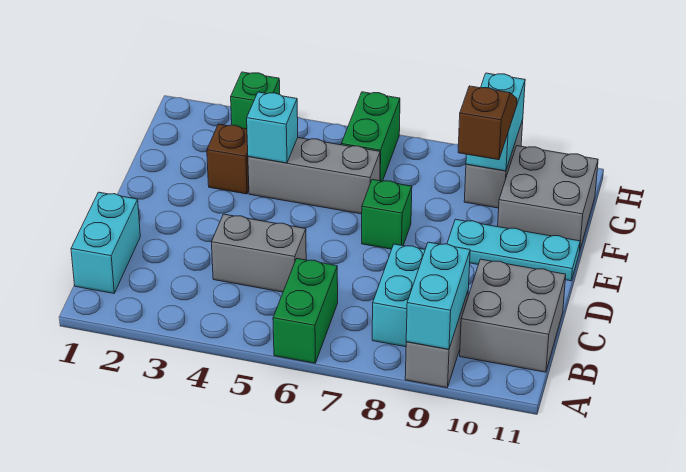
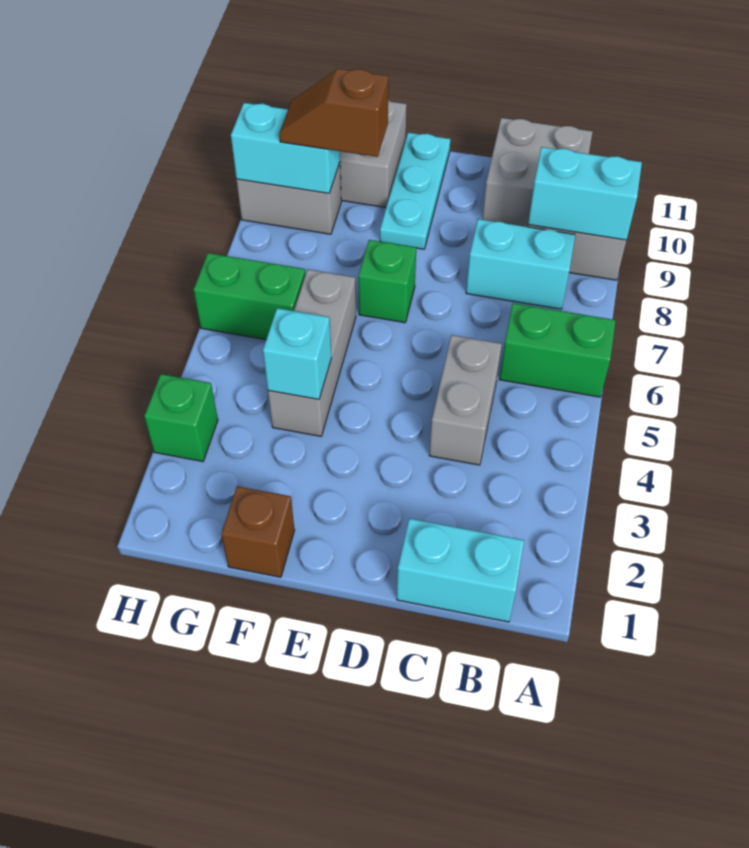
brown 1x1 brick [207,124,249,194] -> brown 1x1 brick moved to [221,486,295,577]

